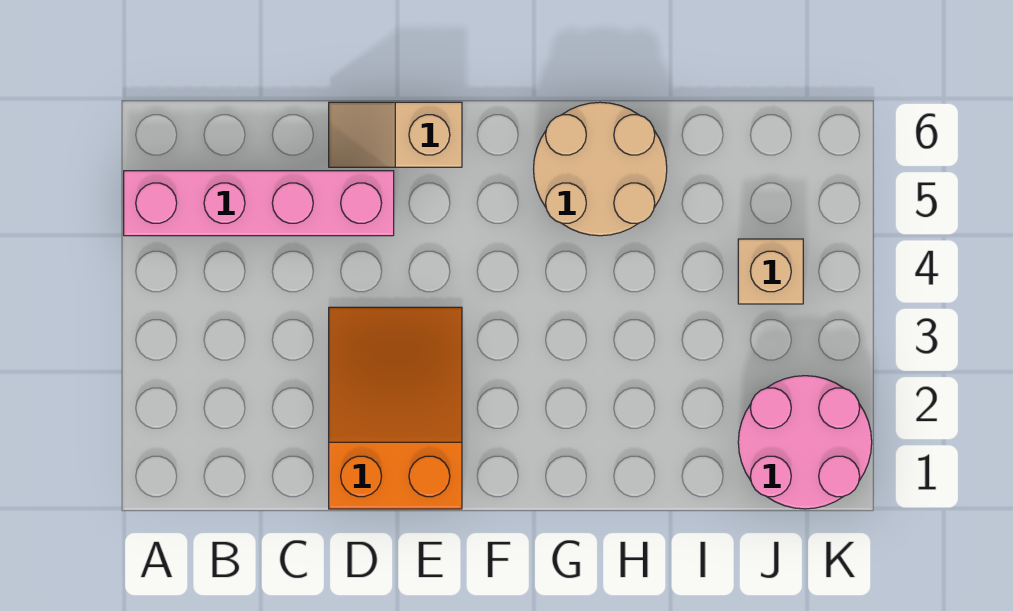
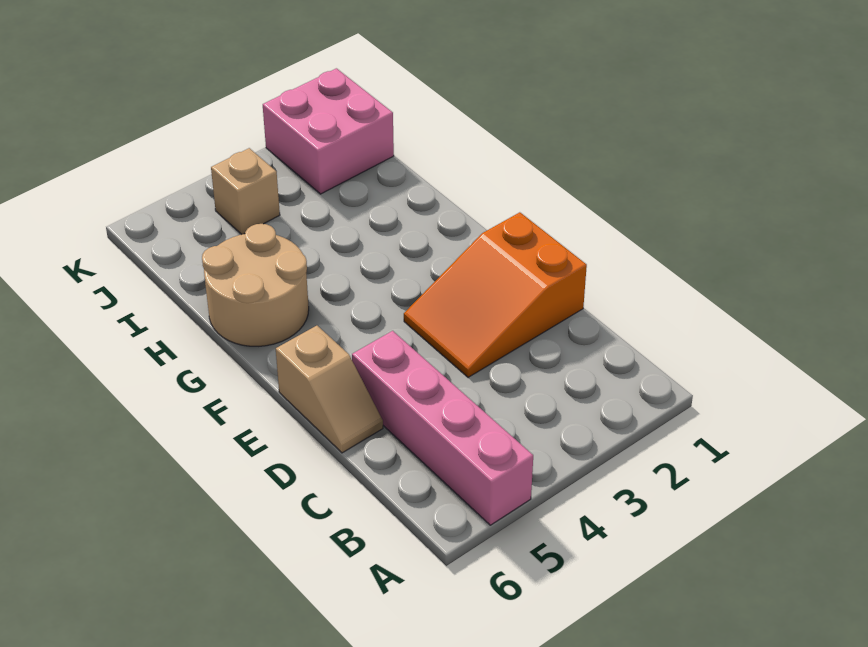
pink 2x2 round brick [738,376,872,509] -> pink 2x2 brick [263,68,394,194]

